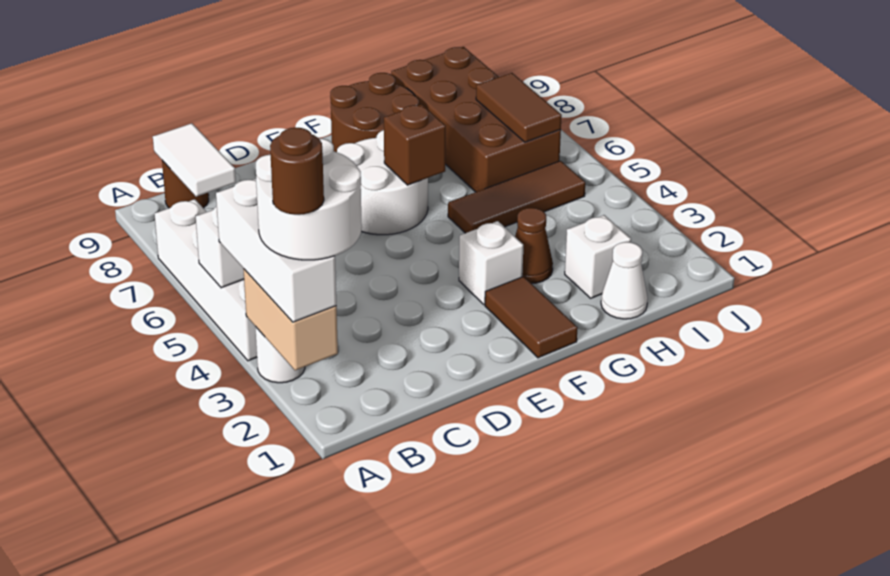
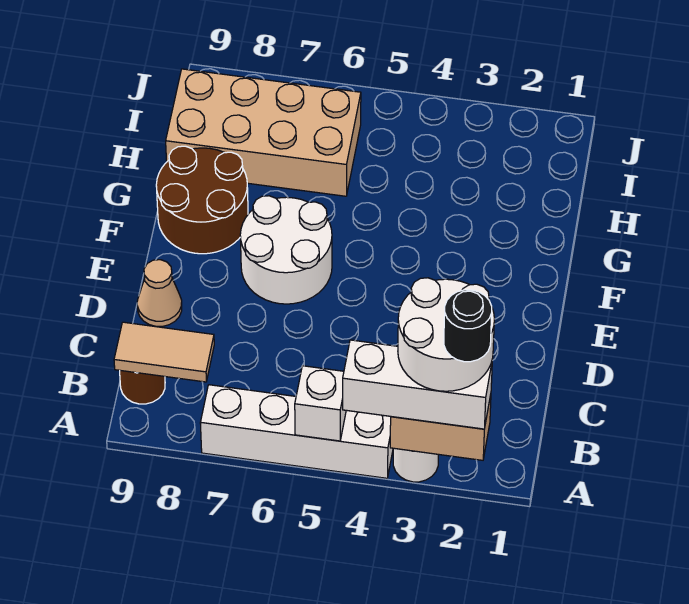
brown 1x1 round brick [270,128,324,215] -> black 1x1 round brick [444,290,492,362]
white 1x2 tile [153,123,236,197] -> tan 1x2 tile [114,322,214,382]
none -> tan 1x1 cone [137,260,182,326]
brown 1x2 tile [485,276,578,358] -> none
white 1x1 brick [459,221,523,305] -> none
brown 1x1 brick [384,104,446,185] -> none
brown 1x1 cone [515,208,553,283] -> none
brown 1x3 tile [448,161,585,233] -> none
white 1x1 cone [601,242,648,319] -> none
white 1x1 brick [565,215,631,298] -> none
brown 2x4 brick [391,47,561,192] -> tan 2x4 brick [166,69,361,196]
brown 1x2 tile [476,73,562,142] -> none

